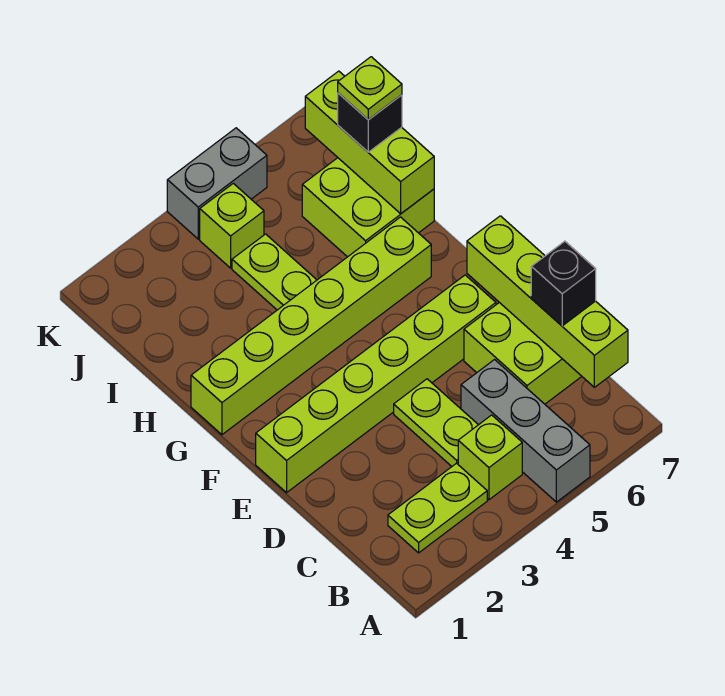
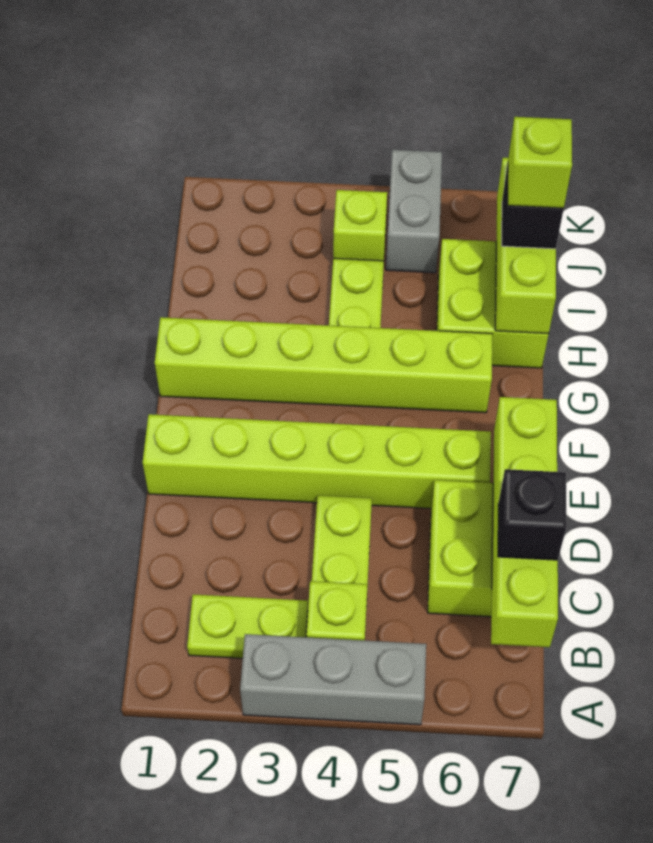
grey 1x3 brick [461,360,590,502] -> grey 1x3 brick turned to [240,634,426,725]
lime 1x1 plate [338,57,402,120] -> lime 1x1 brick [508,117,572,209]
grey 1x2 brick [167,128,267,239] -> grey 1x2 brick turned to [386,150,442,273]

